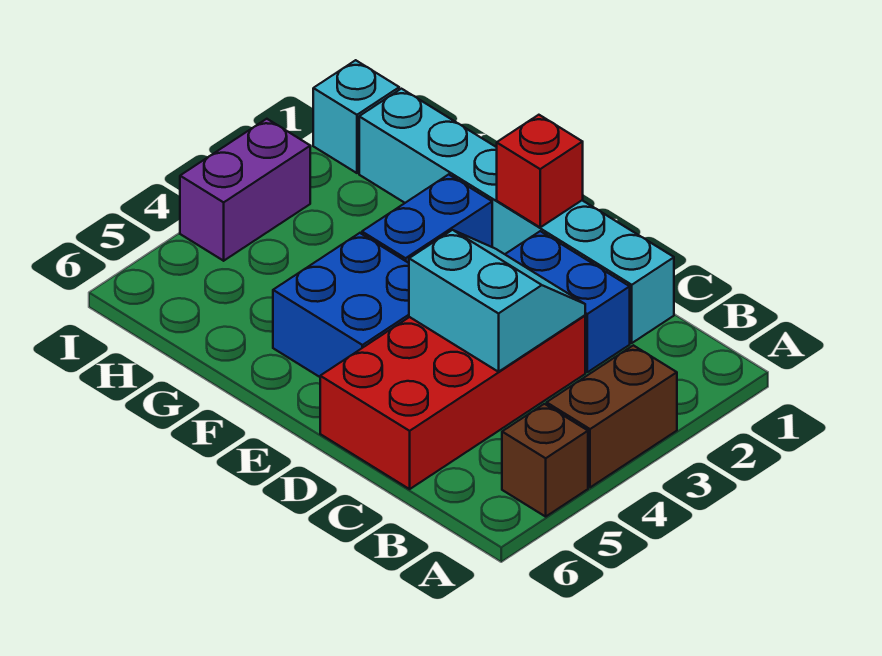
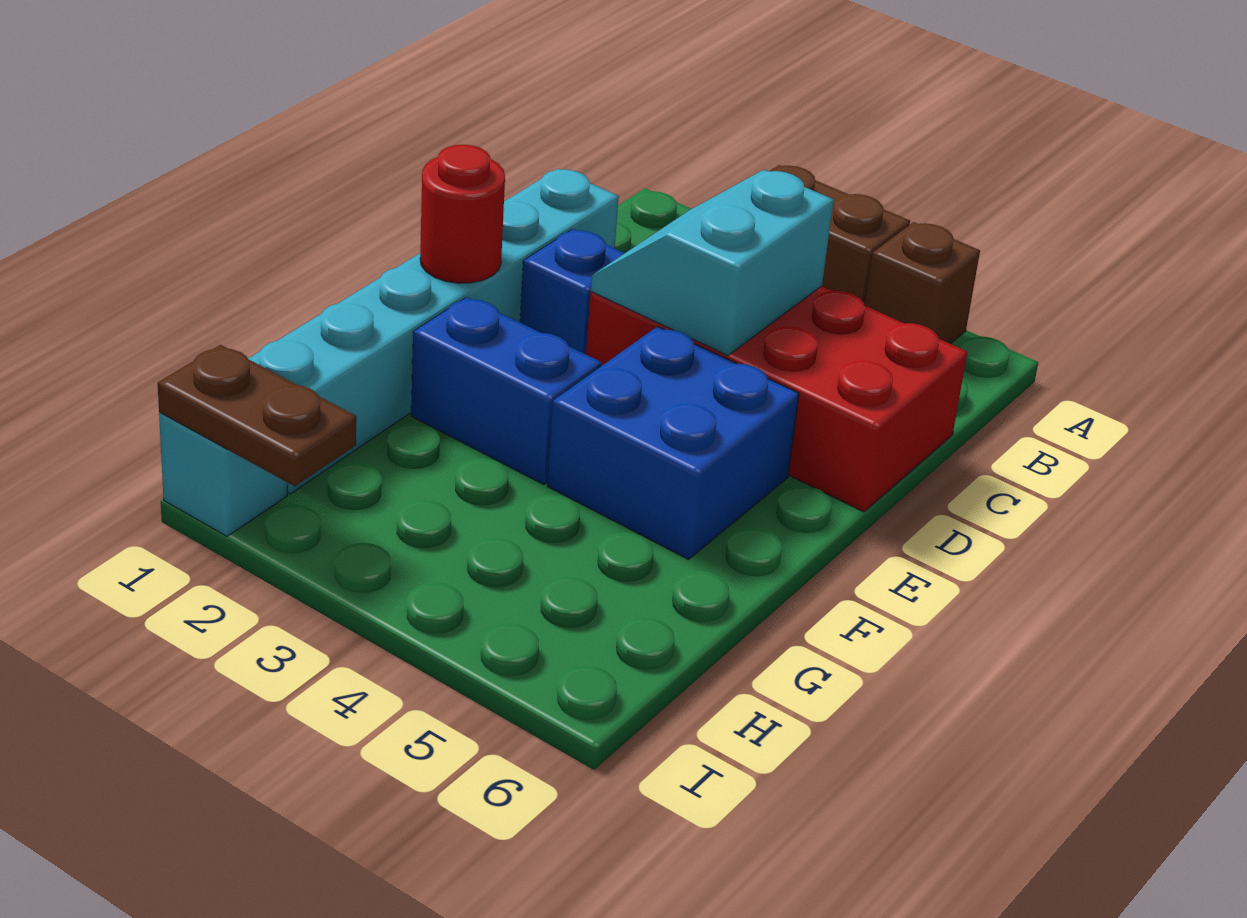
blue 1x2 brick [505,231,630,372] -> blue 1x1 brick [520,229,625,354]
red 1x1 brick [497,115,583,227] -> red 1x1 round brick [420,145,505,283]
none -> brown 1x2 plate [158,345,356,486]
purple 1x2 brick [180,119,310,261] -> none

